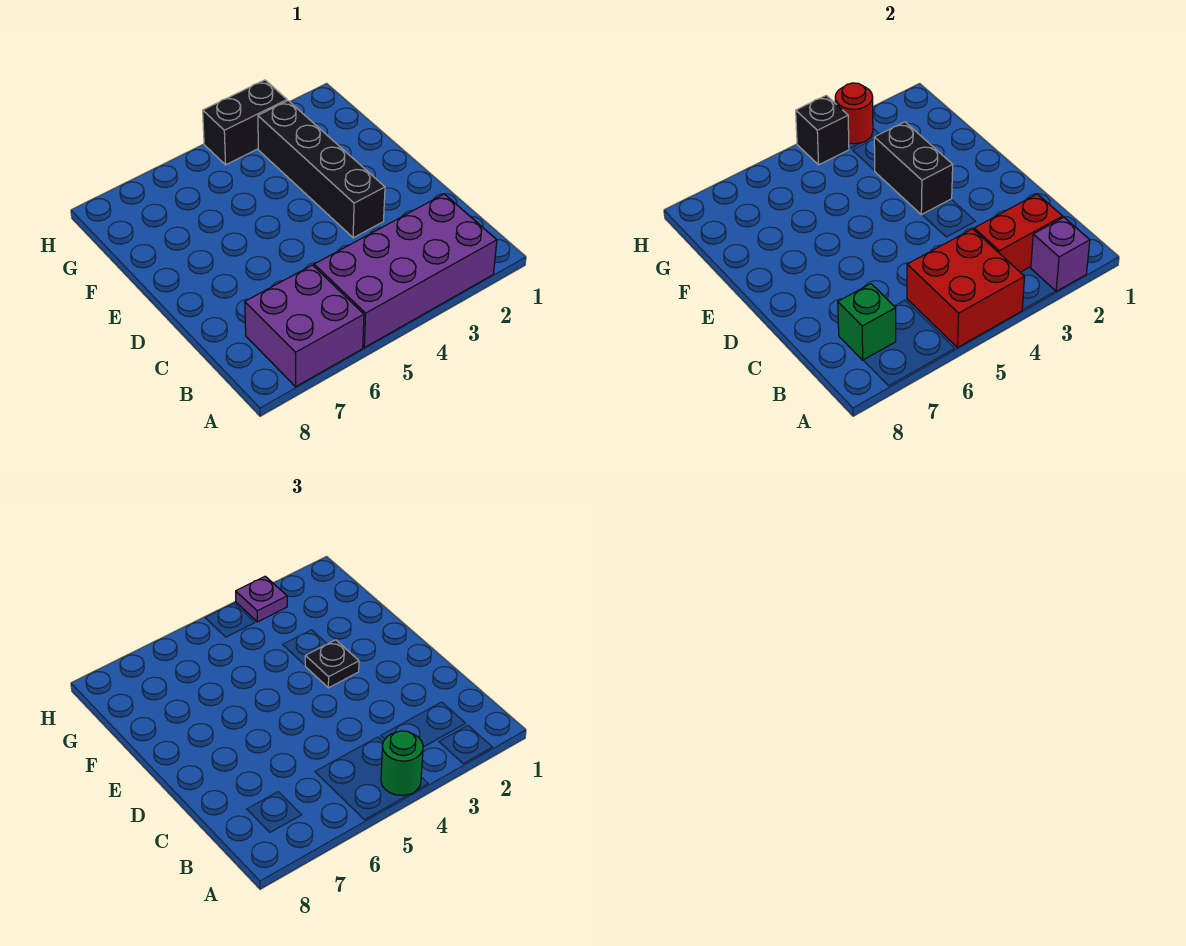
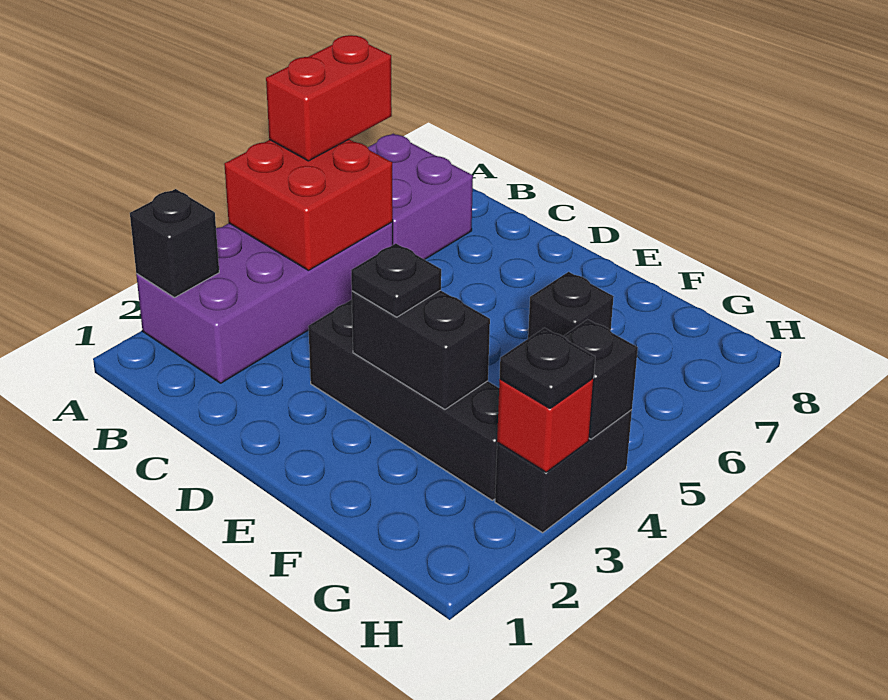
purple 1x1 brick [1031,217,1090,291] -> black 1x1 brick [130,189,219,298]
green 1x1 round brick [381,731,423,795] -> none
red 1x2 brick [974,194,1063,272] -> red 1x2 brick moved to [266,35,392,161]
green 1x1 brick [838,284,896,360] -> none
none -> black 1x1 brick [528,272,614,339]
red 1x1 round brick [835,83,873,144] -> red 1x1 brick [497,379,594,472]
purple 1x1 plate [236,576,287,622] -> black 1x1 plate [500,328,595,408]

